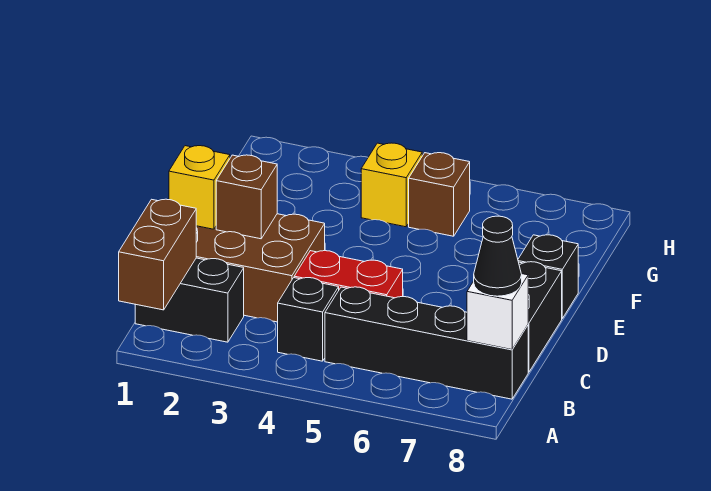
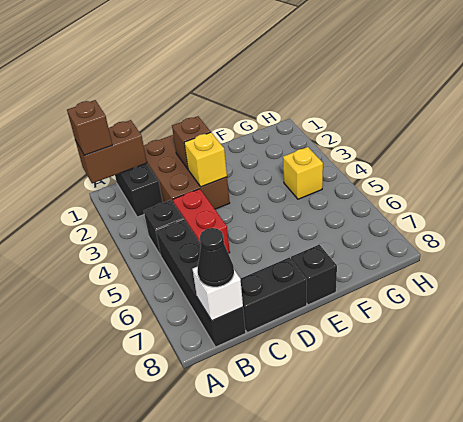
yellow 1x1 brick [169,146,230,229] -> yellow 1x1 brick moved to [184,132,227,187]
brown 1x1 brick [409,153,470,236] -> brown 1x1 brick moved to [67,100,112,155]

